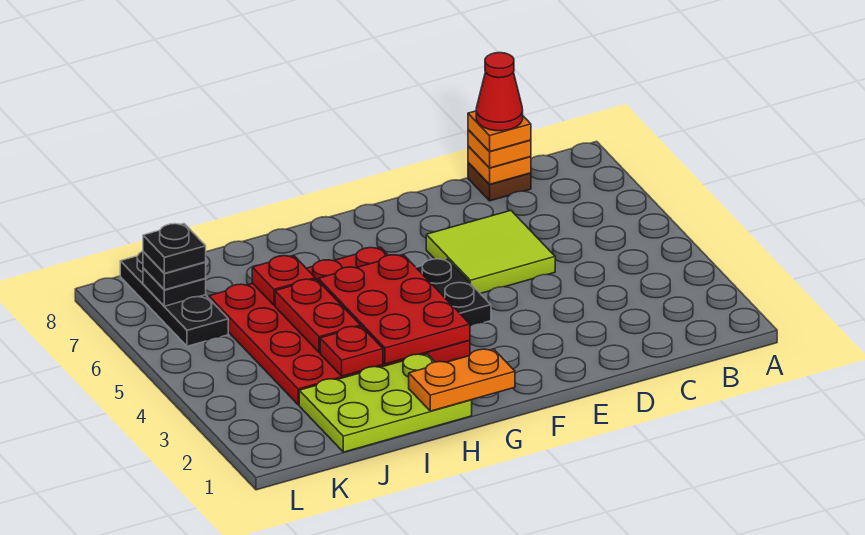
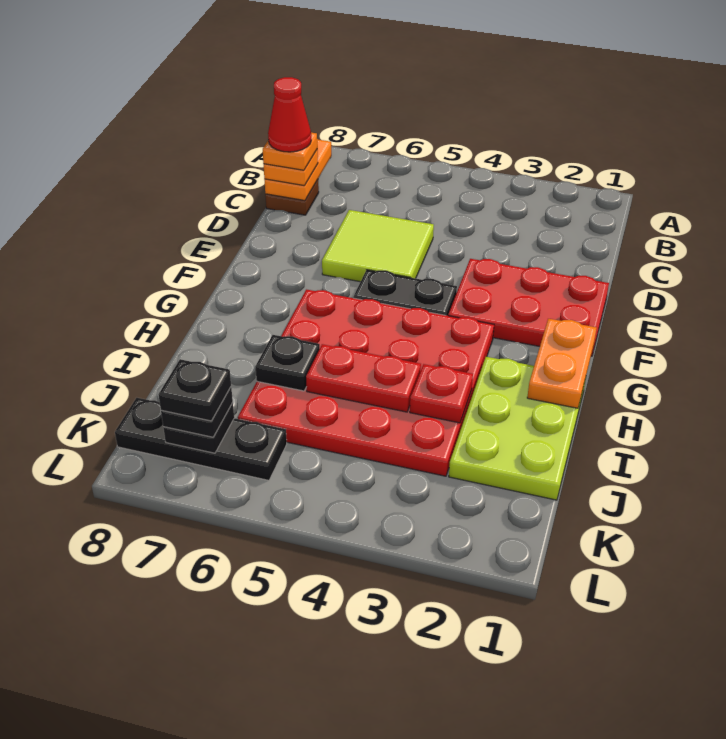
orange 1x1 plate [468,146,531,184] -> orange 1x2 plate [264,139,331,201]
red 2x3 plate [318,255,470,364] -> red 2x3 plate moved to [448,259,609,356]
red 1x1 plate [252,255,315,305] -> black 1x1 plate [255,335,320,391]

